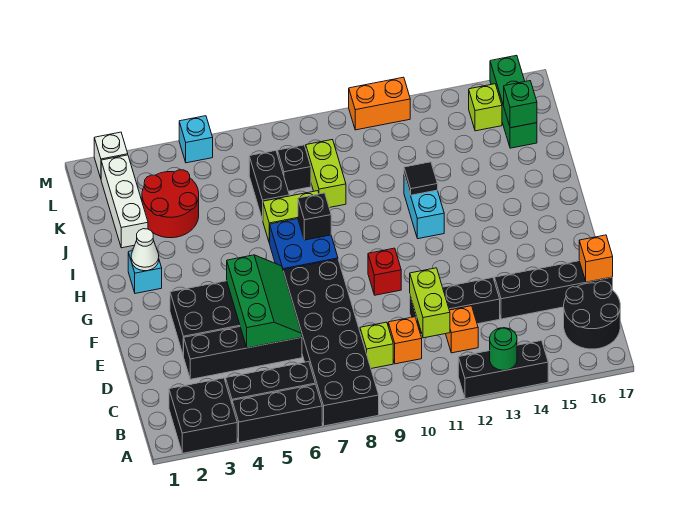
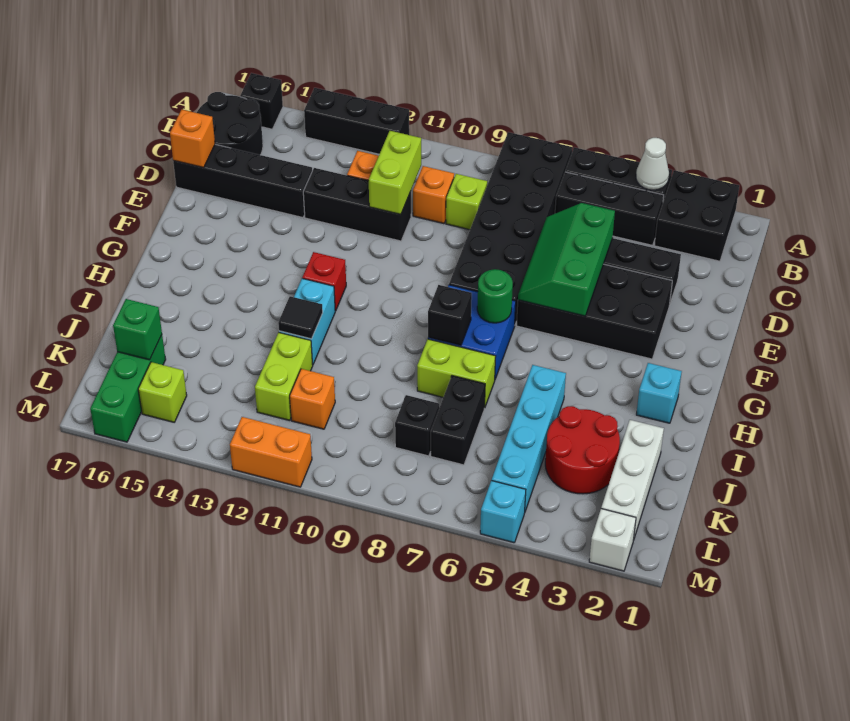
green 1x1 round brick [490,328,517,370] -> green 1x1 round brick moved to [477,269,513,323]
none -> black 1x1 brick [240,73,283,129]
red 1x1 brick [368,248,401,295] -> red 1x1 brick moved to [302,252,346,311]
white 1x1 cone [131,229,159,271] -> white 1x1 cone moved to [636,138,669,190]
none -> cyan 1x4 brick [492,365,566,511]
lime 1x2 brick [306,140,346,208] -> lime 1x2 brick moved to [255,332,313,421]
none -> orange 1x1 brick [290,369,335,429]

